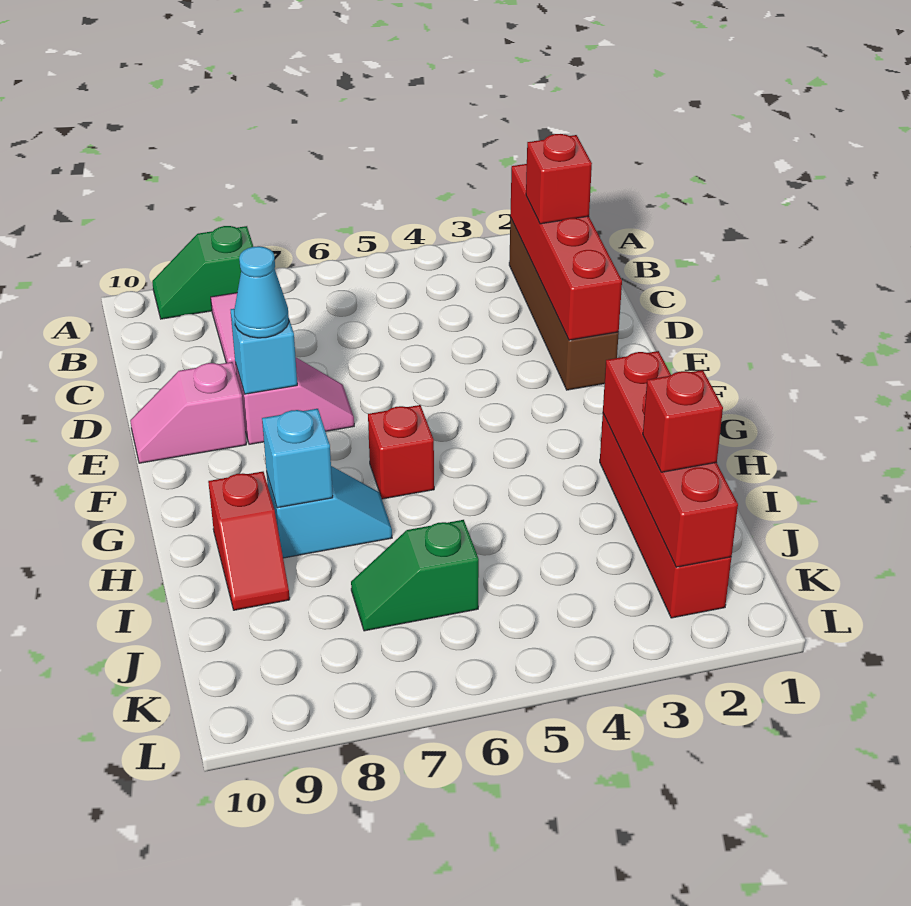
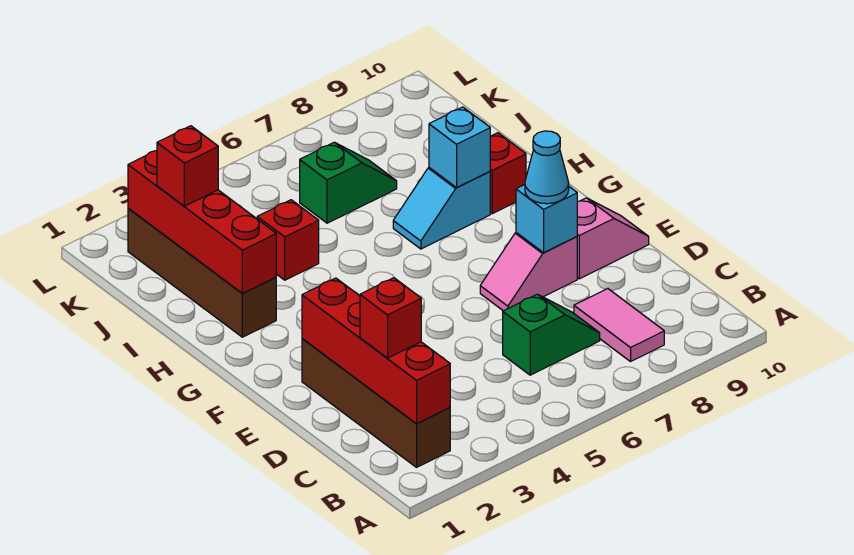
green 1x2 slope [152,226,253,319] -> green 1x2 slope moved to [503,294,600,375]
red 1x1 brick [368,405,434,499] -> red 1x1 brick moved to [257,200,319,280]
red 1x4 brick [600,414,731,618] -> brown 1x4 brick [128,208,276,337]

